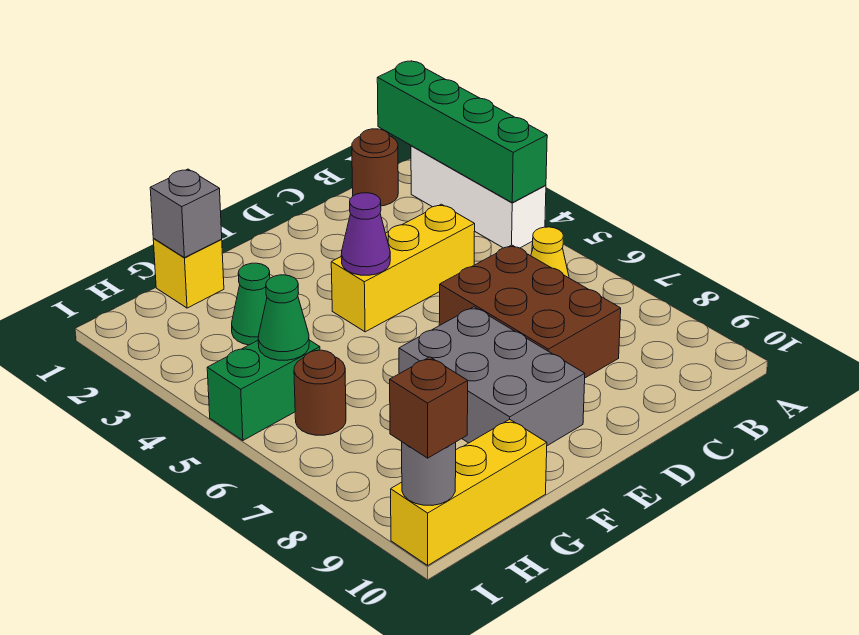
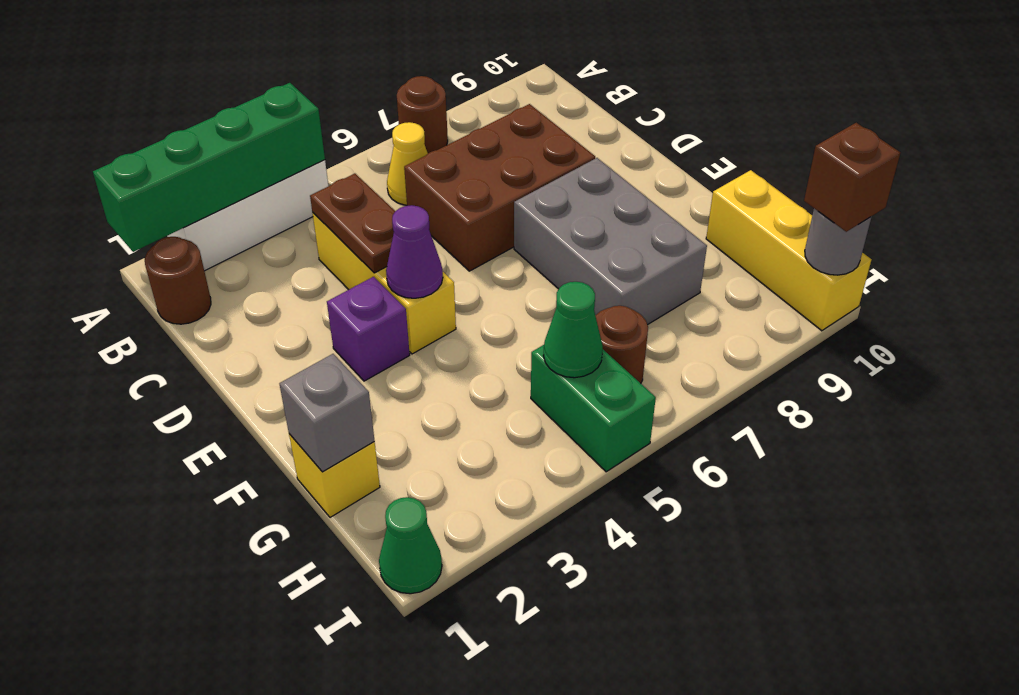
none -> brown 1x1 round brick [397,76,448,153]
none -> brown 1x2 plate [310,174,395,273]
none -> purple 1x1 brick [327,277,410,381]
grey 2x3 brick [399,307,585,446] -> grey 2x3 brick turned to [514,158,707,325]
green 1x1 cone [232,263,270,345] -> green 1x1 cone moved to [379,497,442,594]

